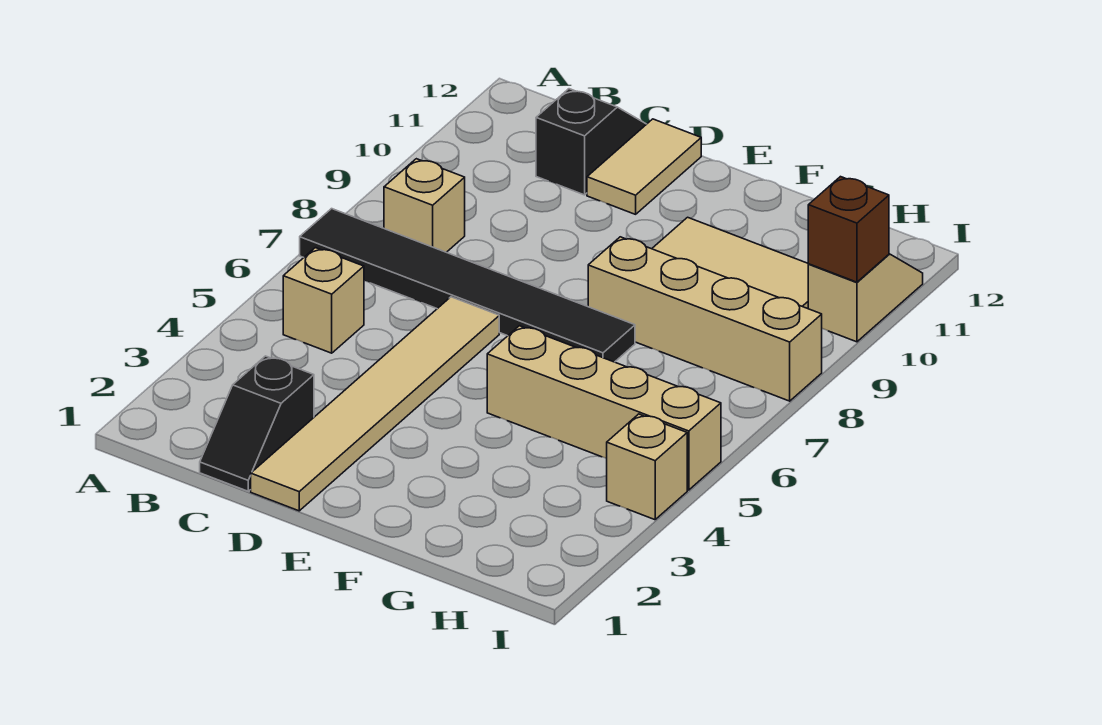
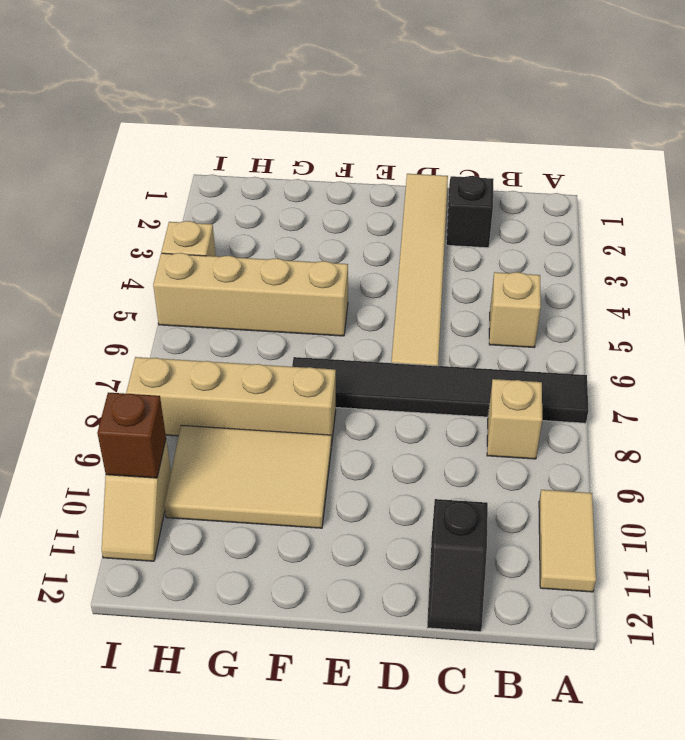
tan 1x2 tile [587,119,701,214] -> tan 1x2 tile moved to [539,490,596,592]

